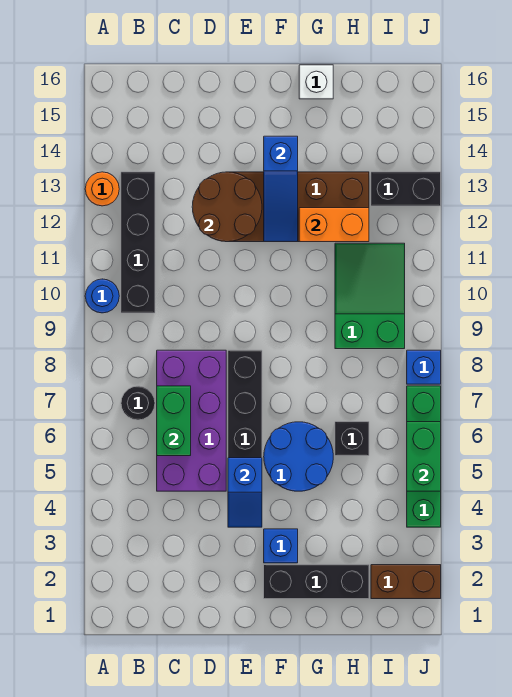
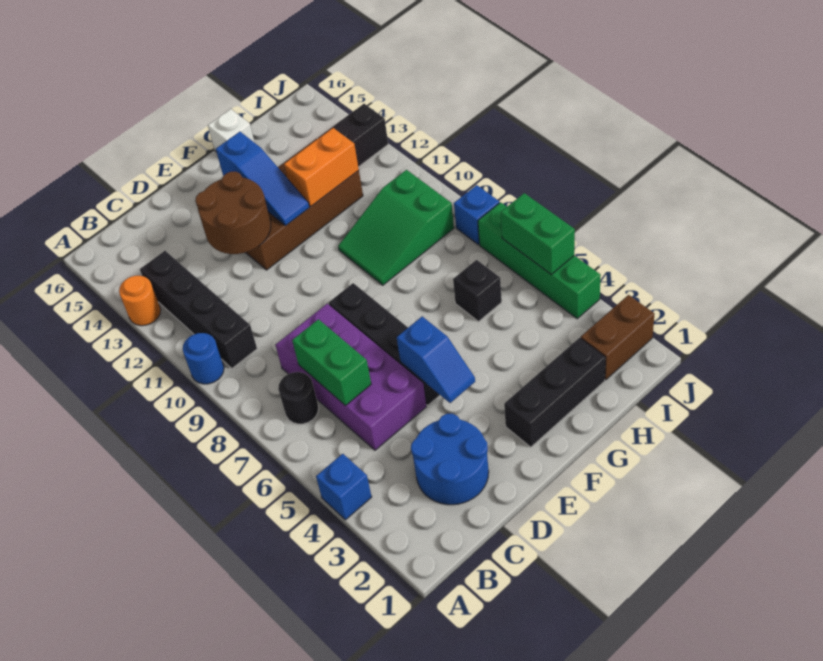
blue 1x1 brick [264,529,298,563] -> blue 1x1 brick moved to [316,454,372,520]
blue 2x2 round brick [264,422,333,491] -> blue 2x2 round brick moved to [411,414,489,505]
green 2x3 slope [335,243,405,349] -> green 2x3 slope turned to [338,170,454,285]

